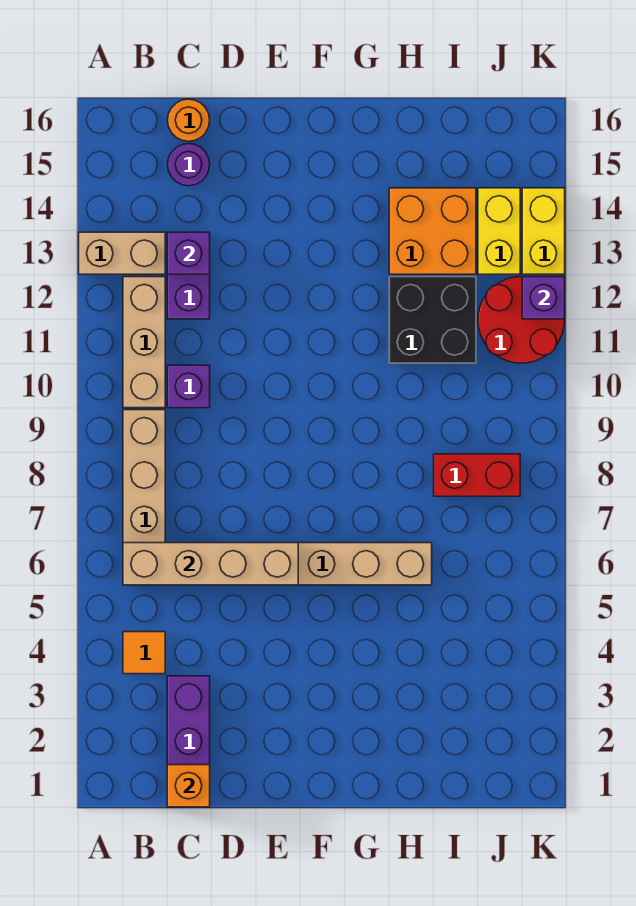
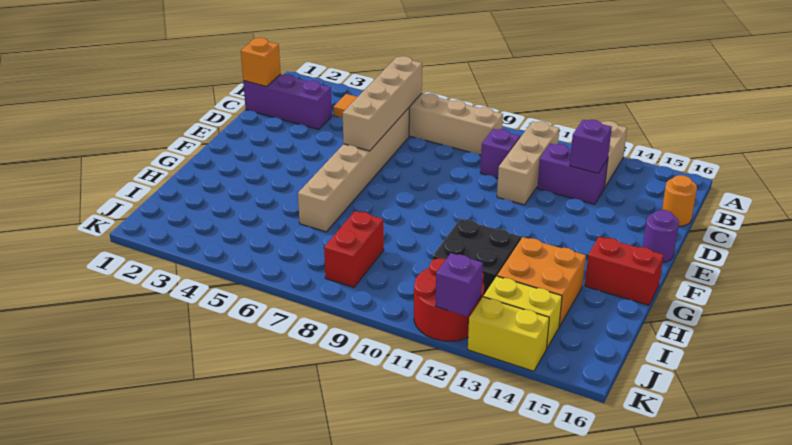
tan 1x3 brick [123,277,165,408] -> tan 1x3 brick turned to [497,121,559,205]
purple 1x1 round brick [167,144,210,186] -> purple 1x1 round brick moved to [643,210,679,262]
none -> red 1x2 brick [585,237,664,305]

